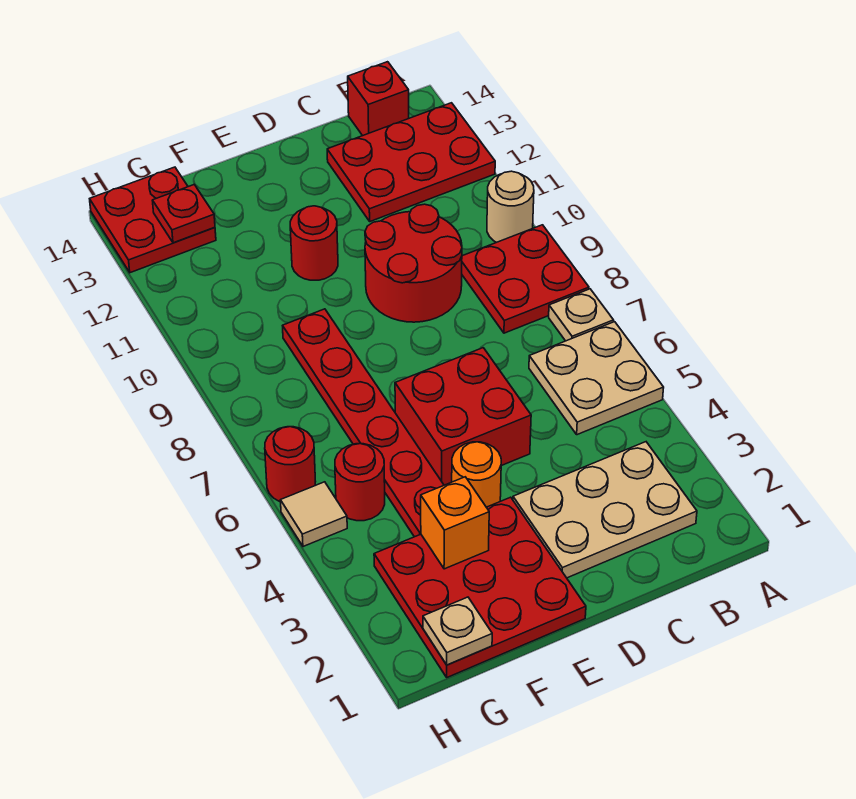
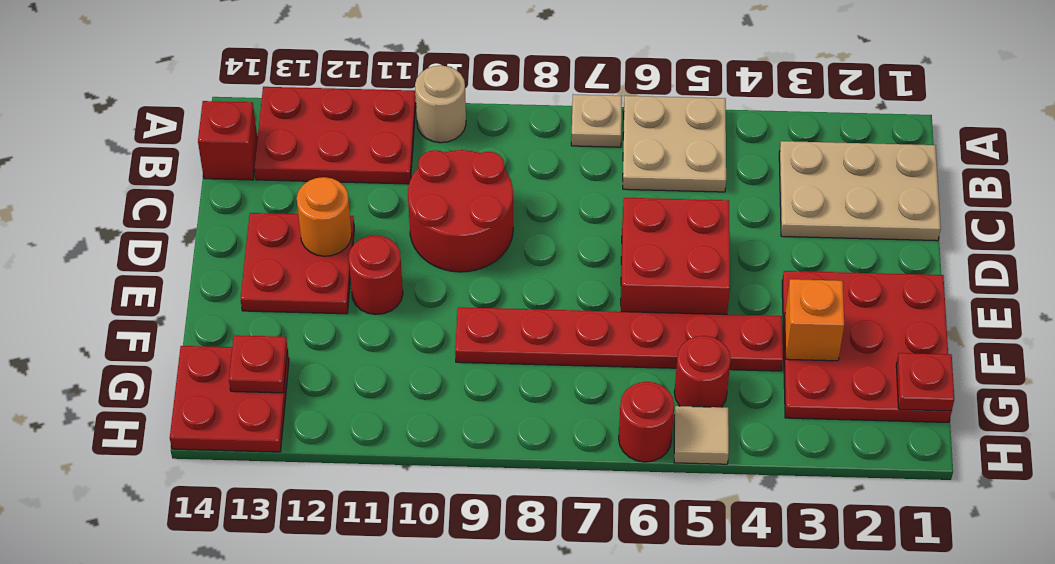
red 2x2 plate [462,225,589,333] -> red 2x2 plate moved to [241,213,354,314]
red 2x3 plate [327,103,495,221] -> red 2x3 plate turned to [254,87,416,184]
tan 2x3 plate [513,442,697,578] -> tan 2x3 plate turned to [779,141,941,241]
orange 1x1 round brick [452,442,501,507] -> orange 1x1 round brick moved to [297,177,352,256]
tan 1x1 plate [423,597,492,665] -> red 1x1 plate [896,353,954,411]

